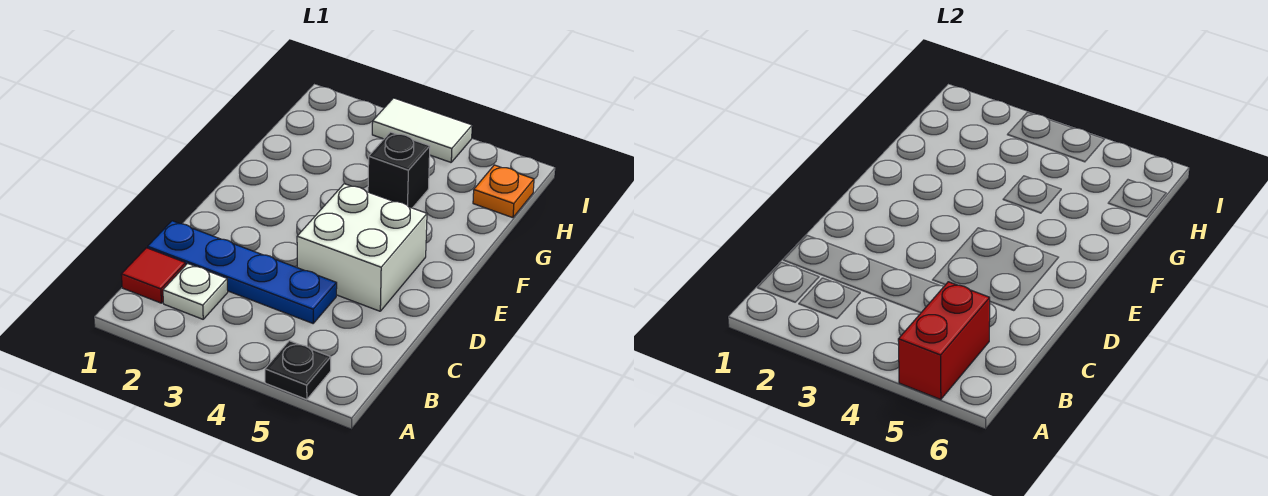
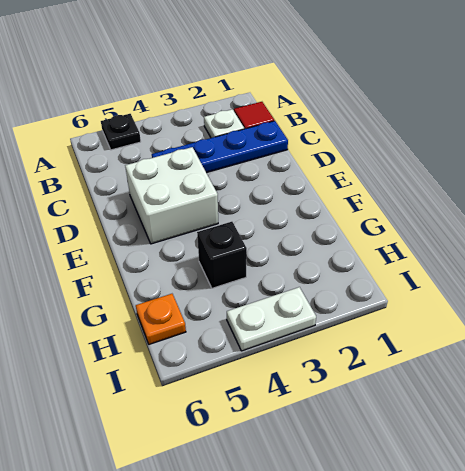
red 1x2 brick [898,282,990,400] -> none
white 1x2 tile [372,98,472,162] -> white 1x2 plate [227,287,316,351]

